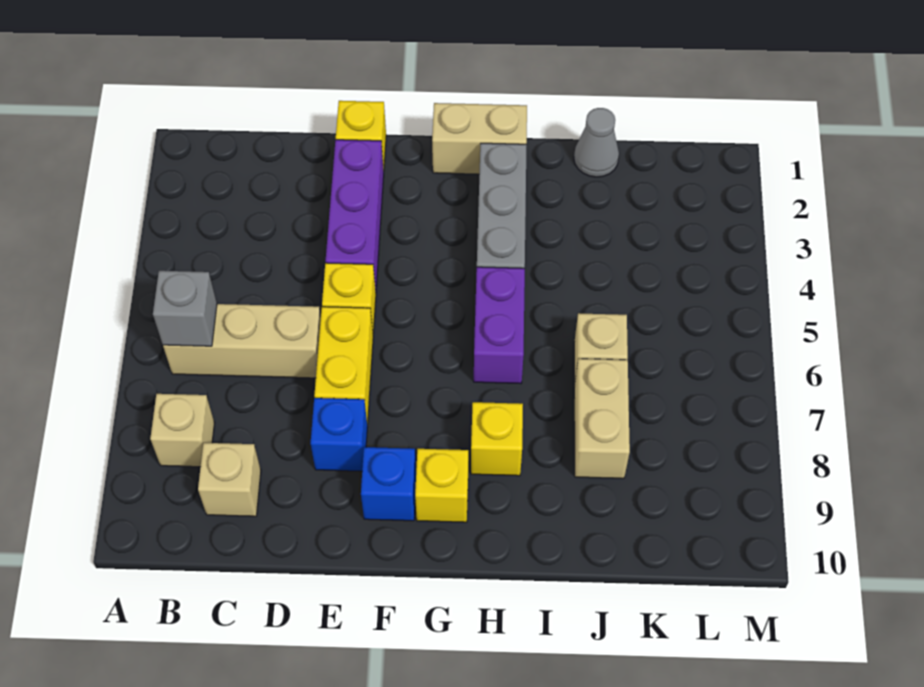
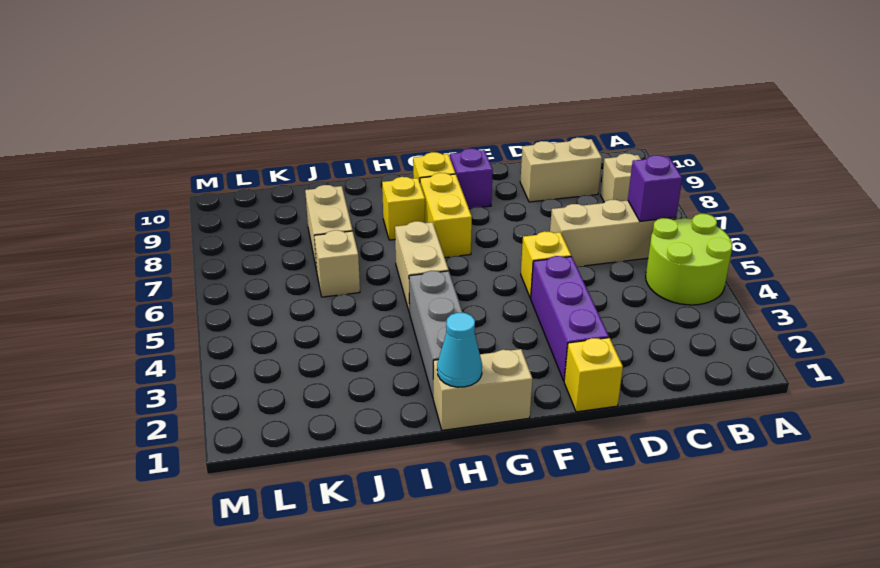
none -> lime 2x2 round brick [646,214,732,305]
grey 1x1 brick [153,271,217,346] -> purple 1x1 brick [628,155,682,221]
tan 1x1 brick [198,443,261,516] -> tan 1x2 brick [520,137,602,202]
yellow 1x2 brick [314,307,373,424] -> yellow 1x2 brick moved to [420,173,472,257]
blue 1x1 brick [311,398,367,471] -> none
blue 1x1 brick [361,447,416,521] -> purple 1x1 brick [450,149,493,209]
none -> cyan 1x1 cone [437,313,482,387]
purple 1x2 brick [474,267,525,384] -> tan 1x2 brick [395,221,449,313]
grey 1x1 cone [574,108,619,177] -> none

